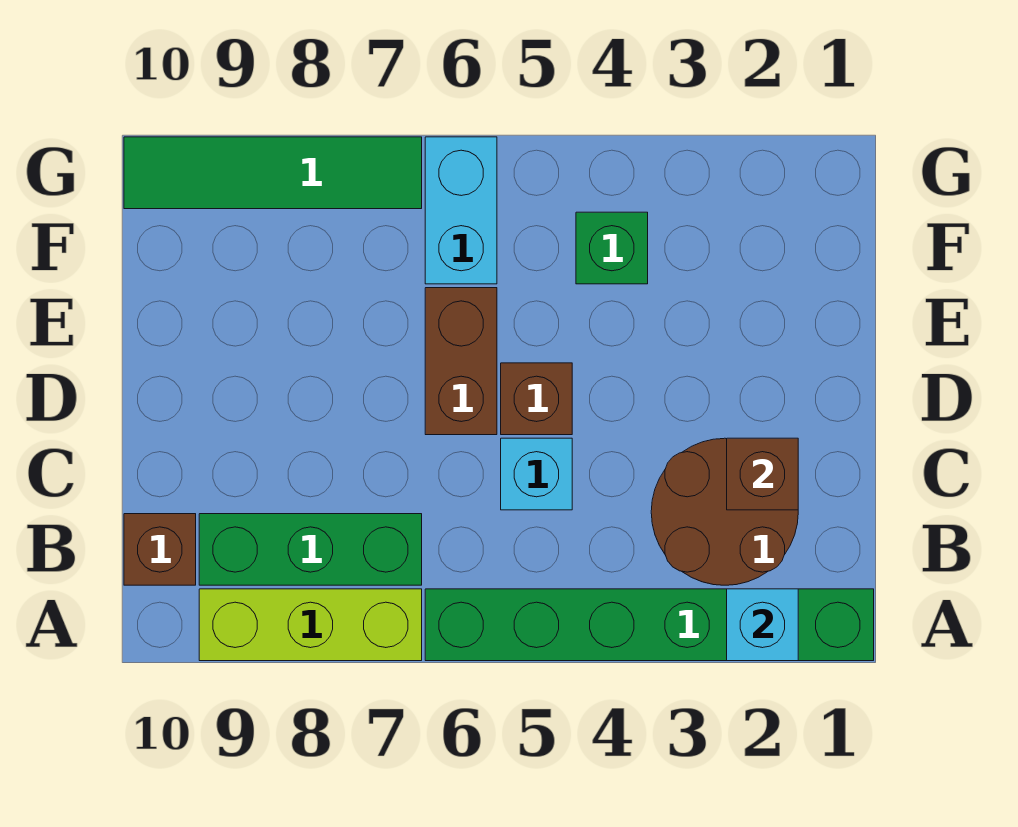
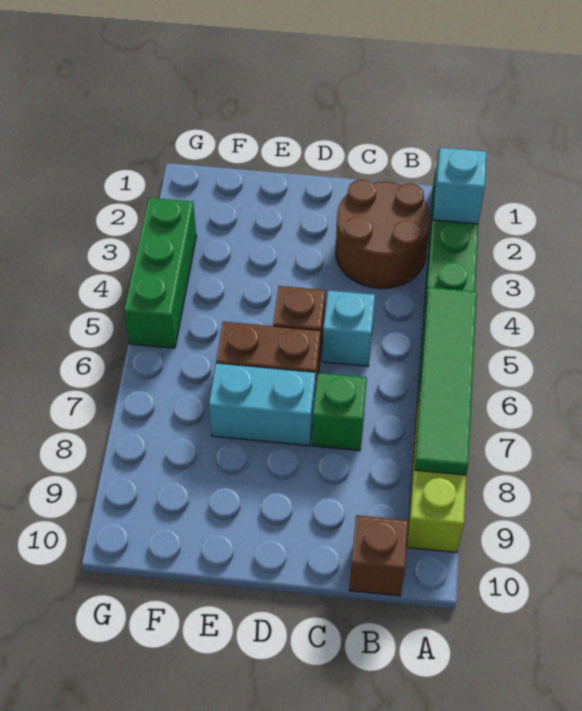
green 1x3 brick [199,514,422,585] -> green 1x3 brick moved to [124,198,196,348]
brown 1x1 brick [727,438,798,510] -> none
green 1x1 brick [576,212,648,284] -> green 1x1 brick moved to [312,373,367,451]
cyan 1x2 brick [425,137,497,284] -> cyan 1x2 brick moved to [209,363,316,446]
green 1x4 tile [124,137,422,209] -> green 1x4 tile moved to [415,287,477,475]

